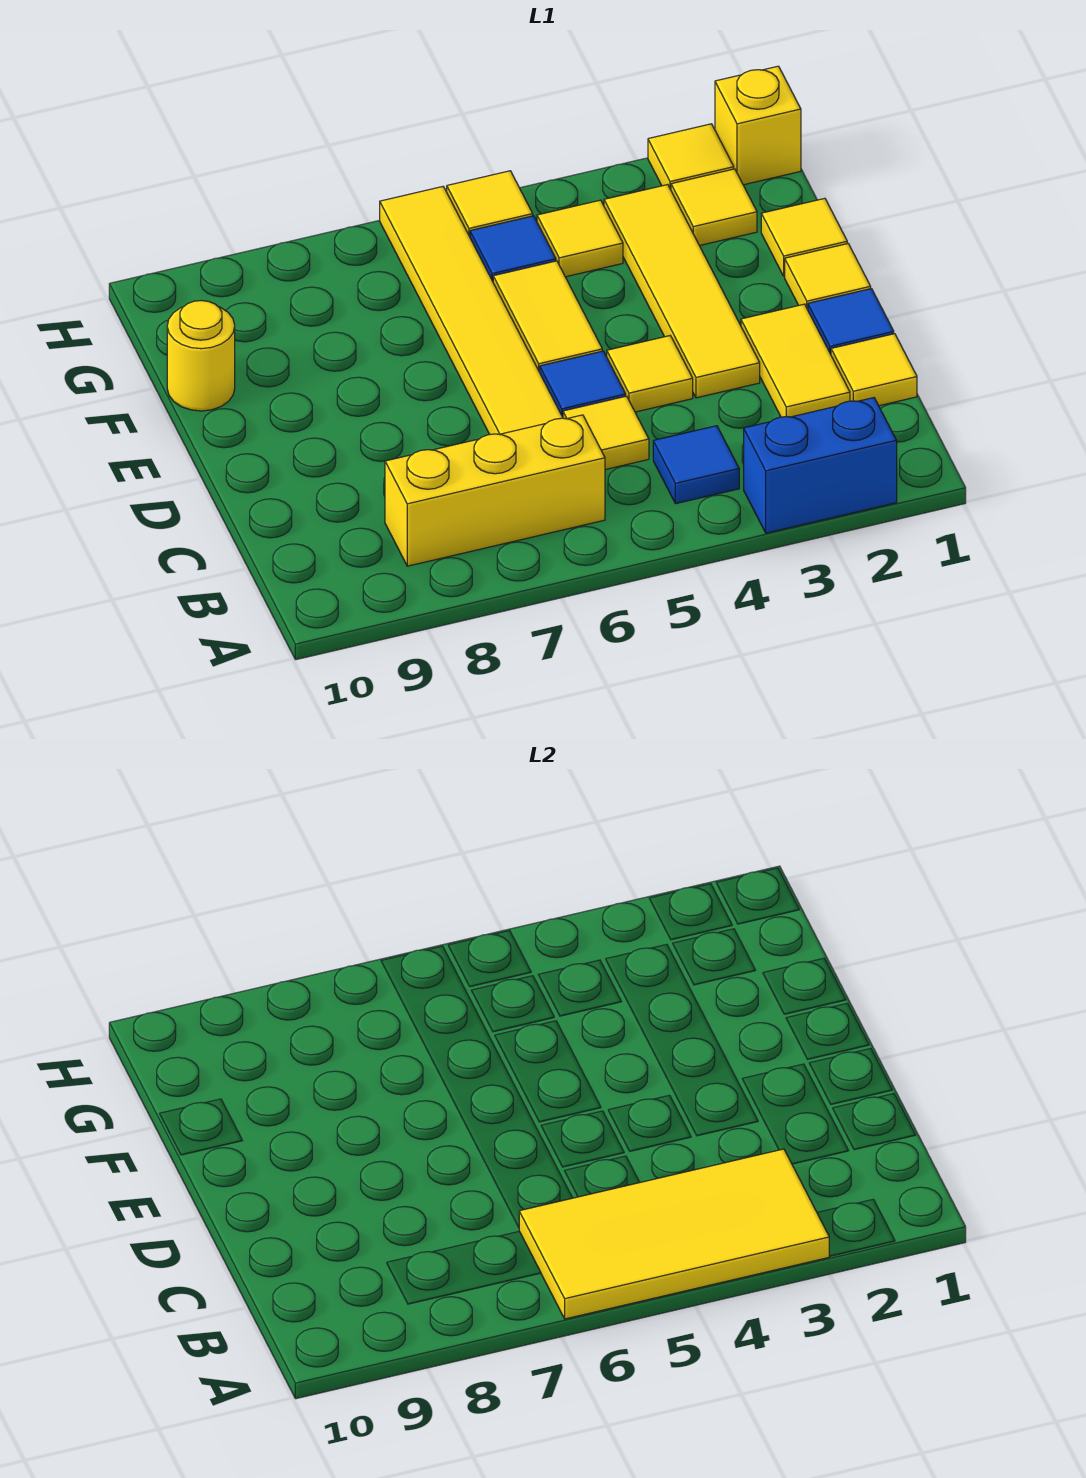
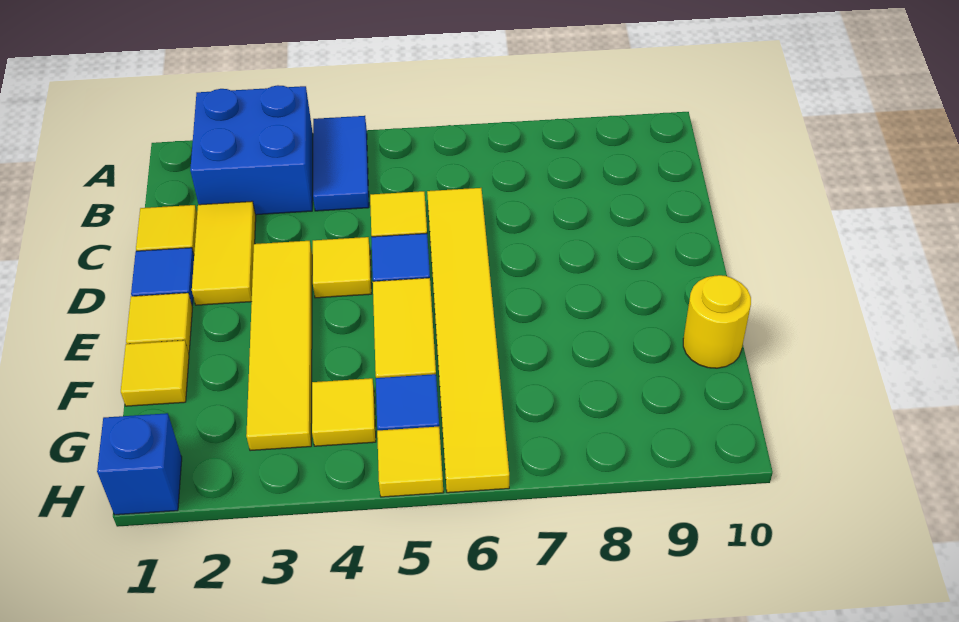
blue 1x2 brick [744,398,897,533] -> blue 2x2 brick [190,85,313,215]
yellow 2x4 tile [519,1149,829,1319] -> none
blue 1x1 tile [653,426,739,504] -> blue 1x2 tile [313,116,369,211]
yellow 1x3 brick [385,415,605,566] -> none
yellow 1x1 tile [671,169,757,245] -> none
yellow 1x1 brick [715,66,801,185] -> blue 1x1 brick [97,413,182,515]
yellow 1x1 tile [648,124,734,190] -> none

